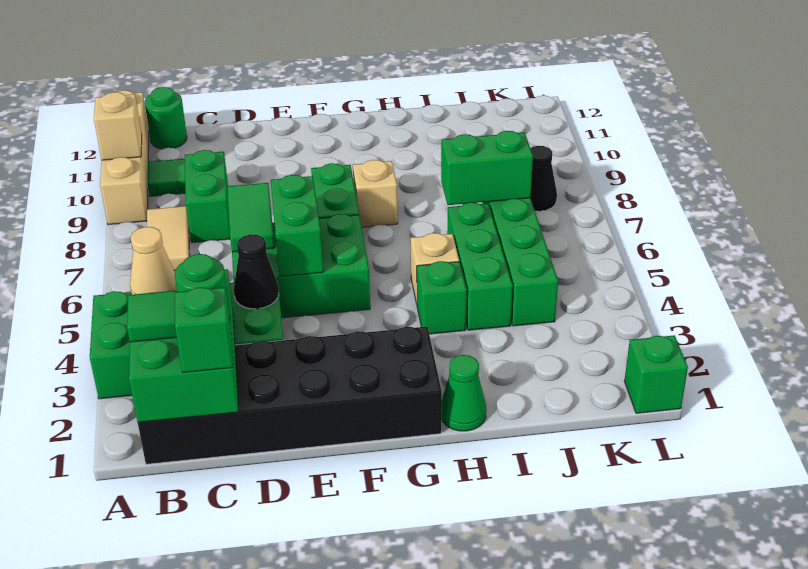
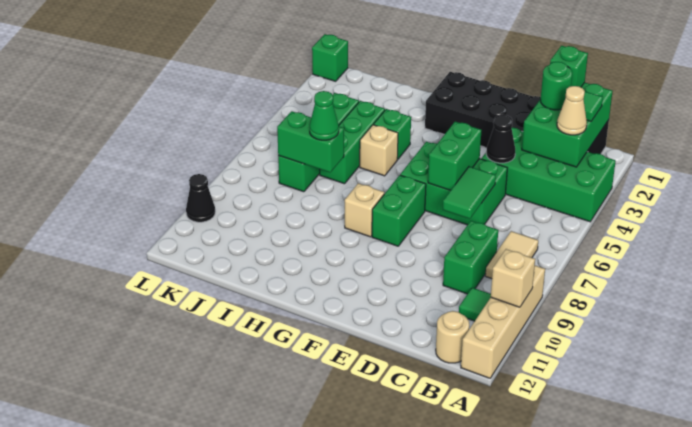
green 1x1 round brick [144,87,187,149] -> tan 1x1 round brick [436,311,469,363]
green 1x1 cone [442,355,486,431] -> green 1x1 cone moved to [310,91,339,140]
black 1x1 cone [530,146,557,211] -> black 1x1 cone moved to [186,174,215,222]

